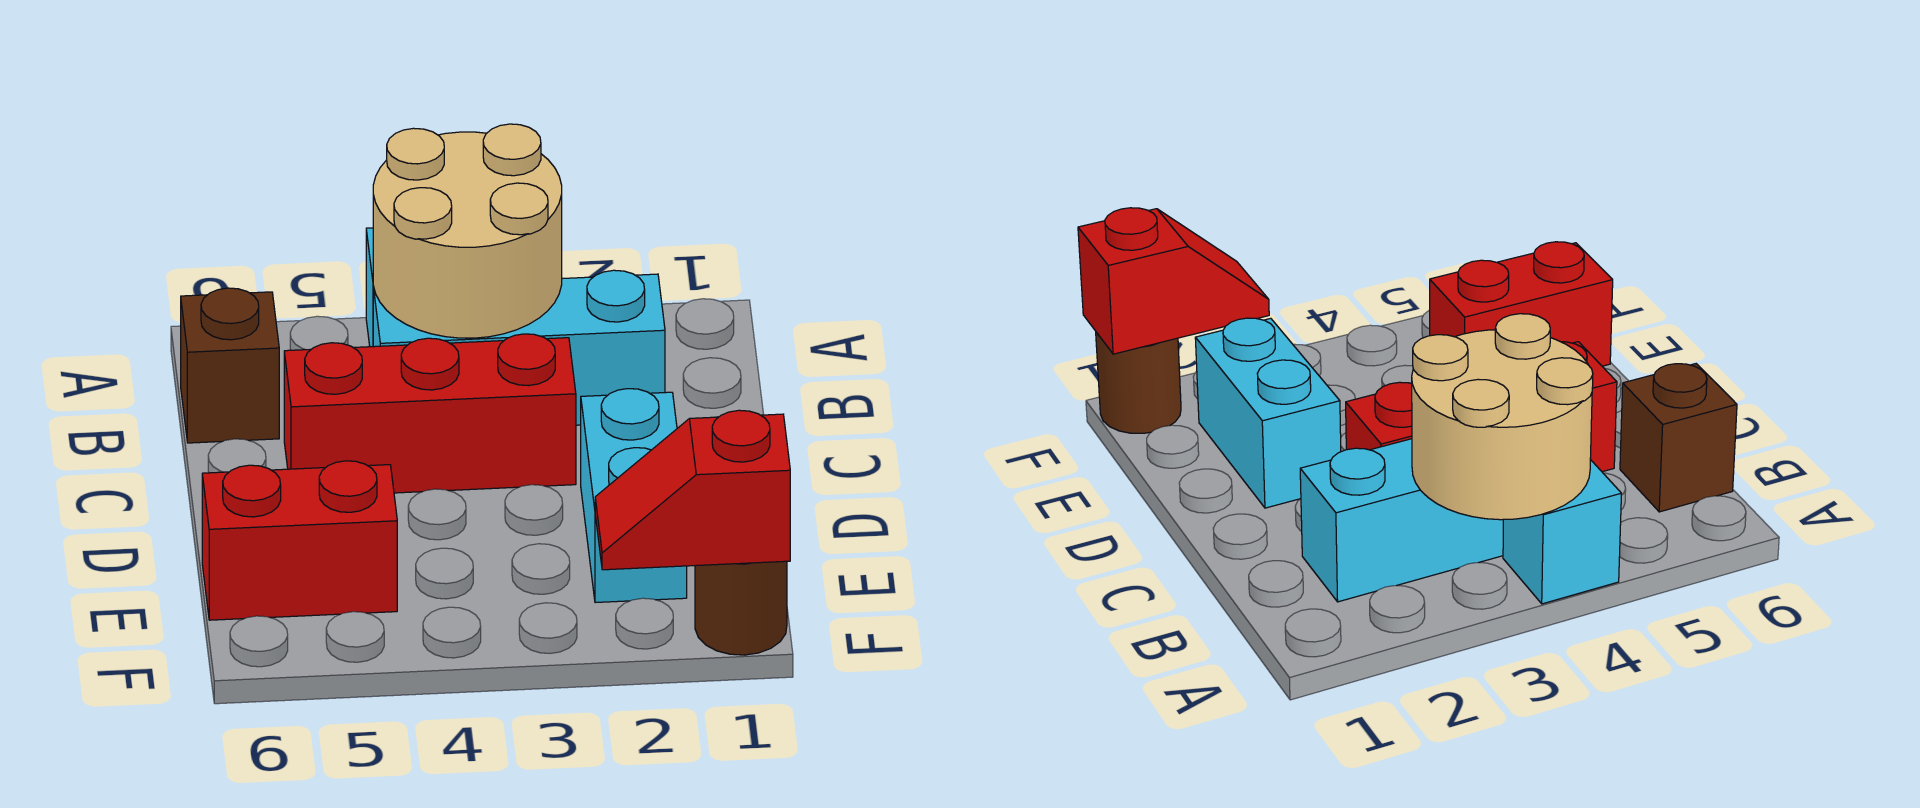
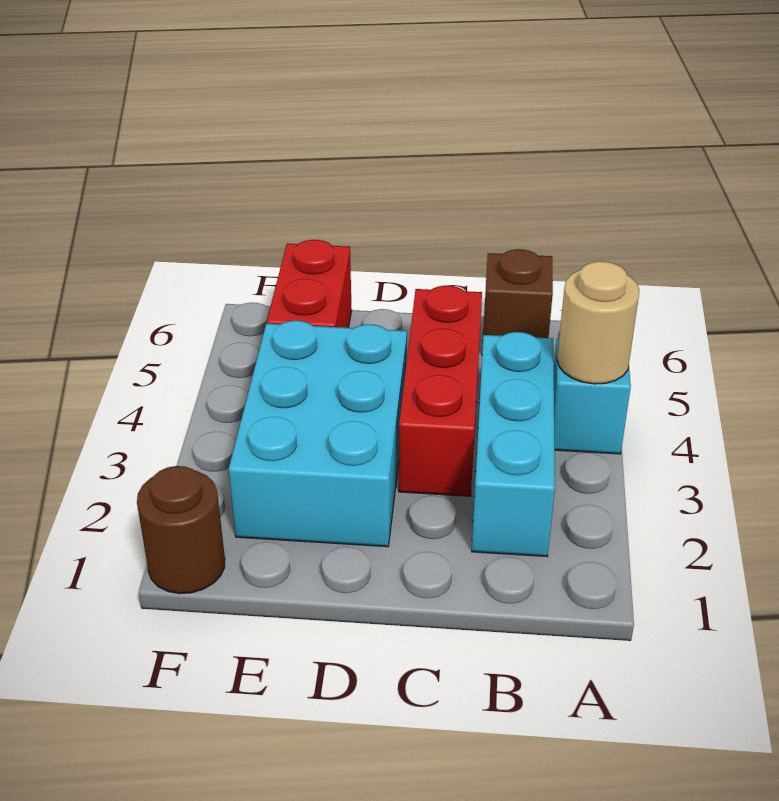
tan 2x2 round brick [373,124,562,338] -> tan 1x1 round brick [557,261,640,384]
cyan 1x2 brick [581,389,687,603] -> cyan 2x3 brick [229,321,407,547]
red 1x2 slope [595,410,790,570] -> none

